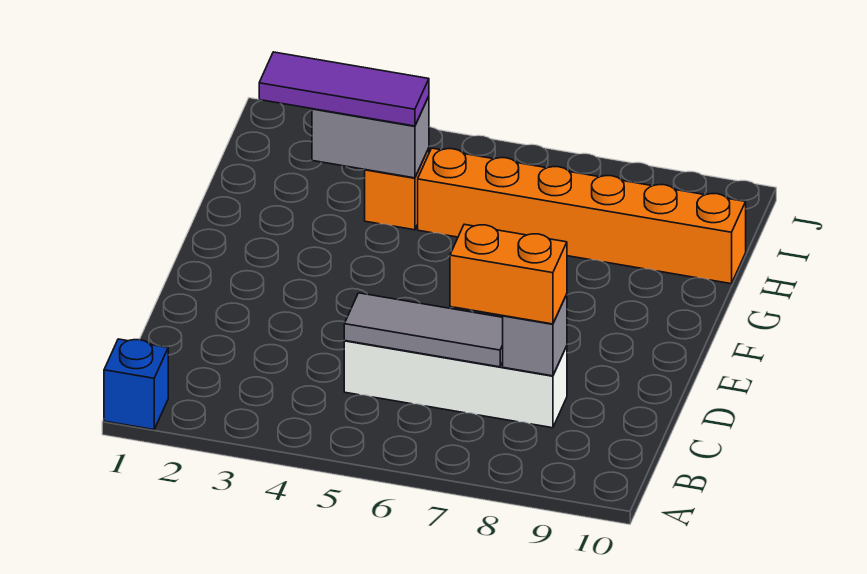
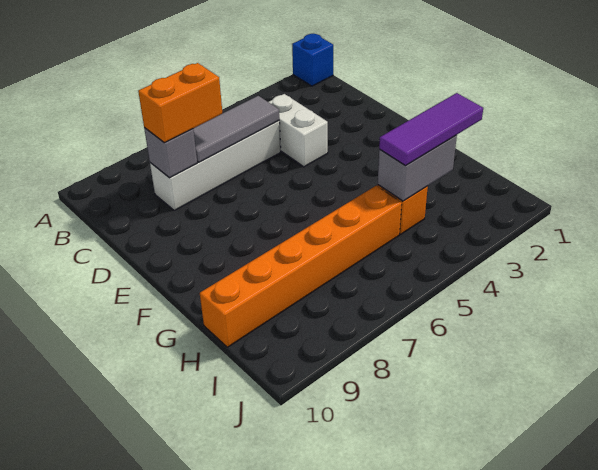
none -> white 1x2 brick [269,94,328,167]

